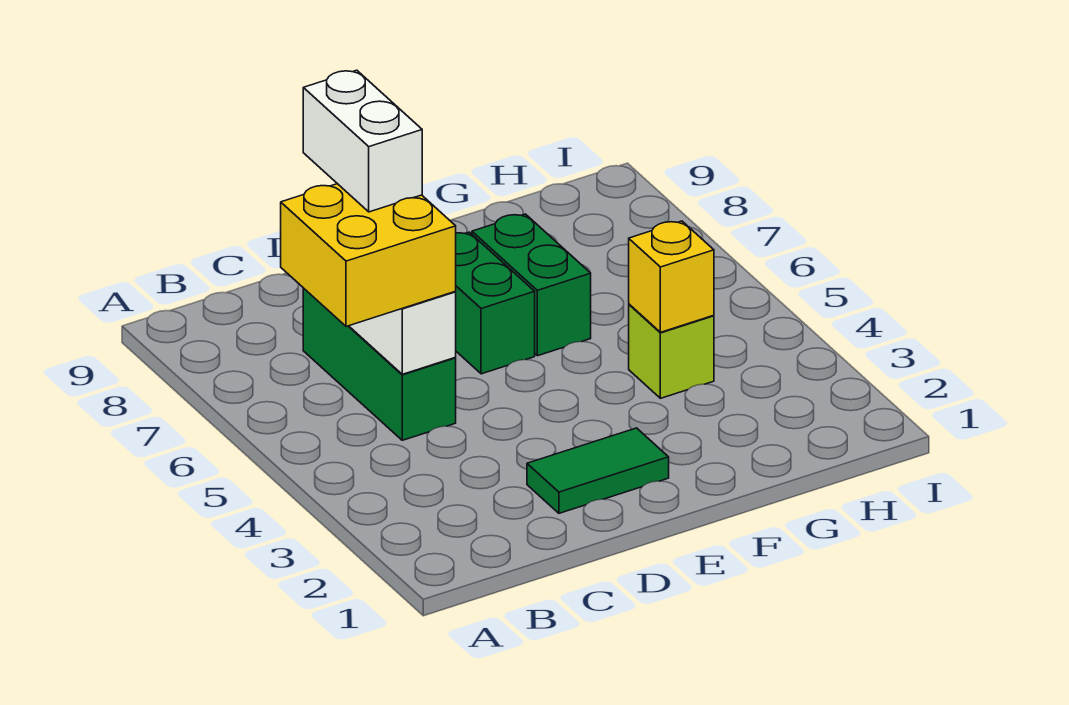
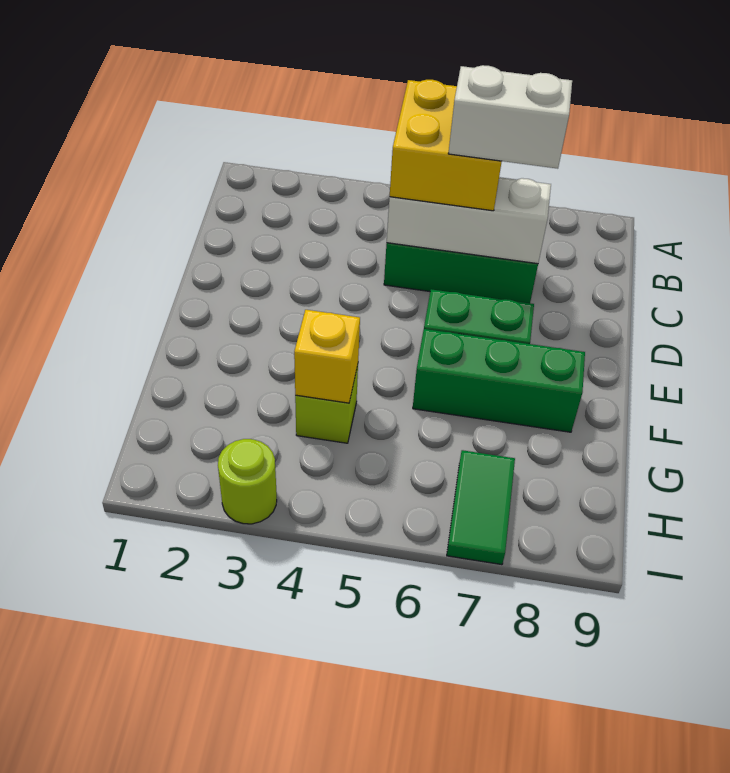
green 1x2 tile [527,428,669,513] -> green 1x2 tile moved to [447,450,515,565]
green 1x2 brick [472,214,591,356] -> green 1x3 brick [413,329,585,432]
none -> lime 1x1 round brick [218,439,277,524]

